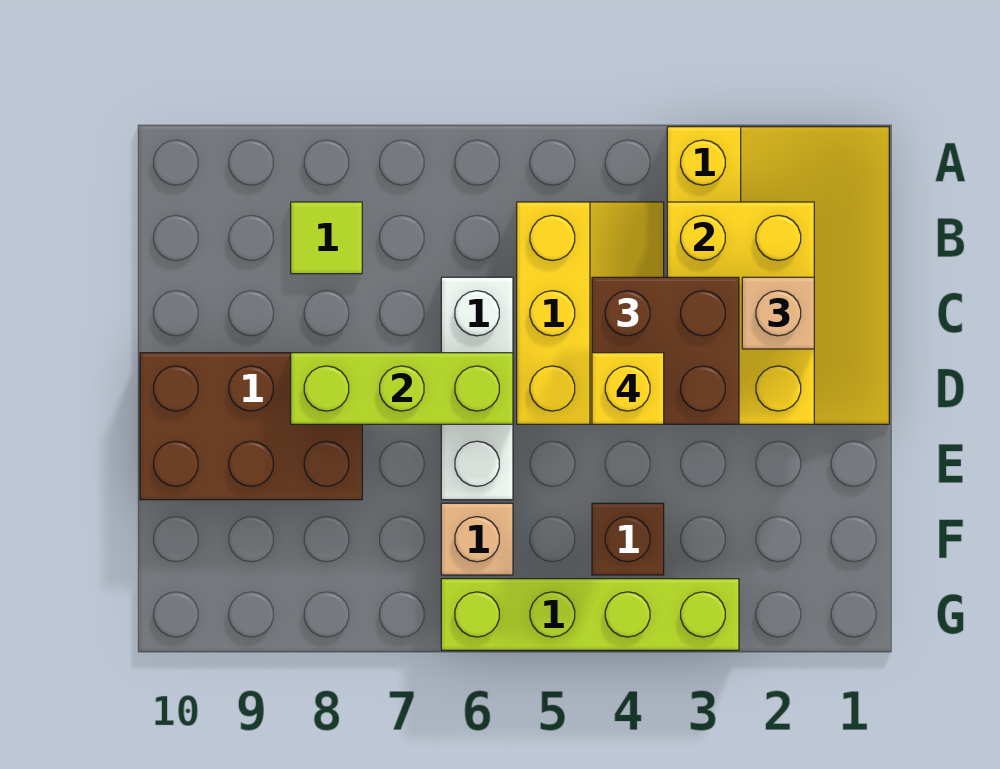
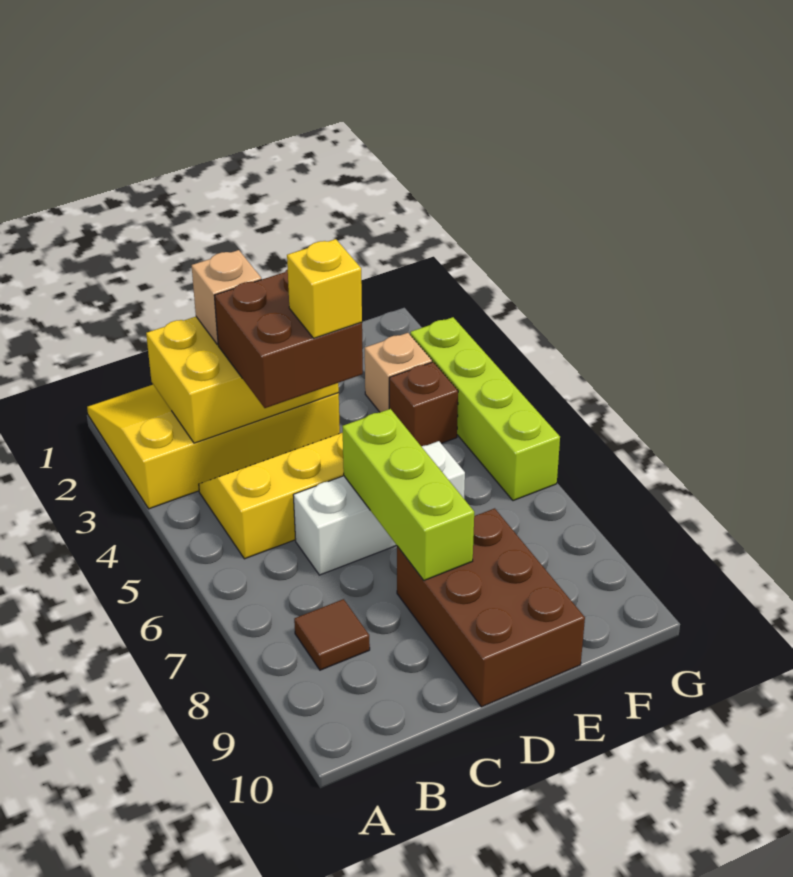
lime 1x1 tile [291,202,362,274] -> brown 1x1 tile [294,599,370,670]
tan 1x1 brick [441,503,513,575] -> tan 1x1 brick moved to [365,333,432,412]

